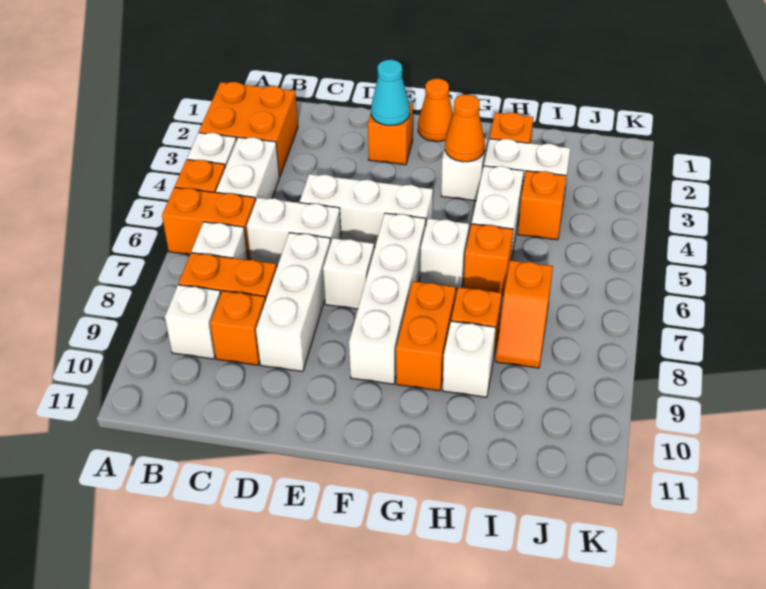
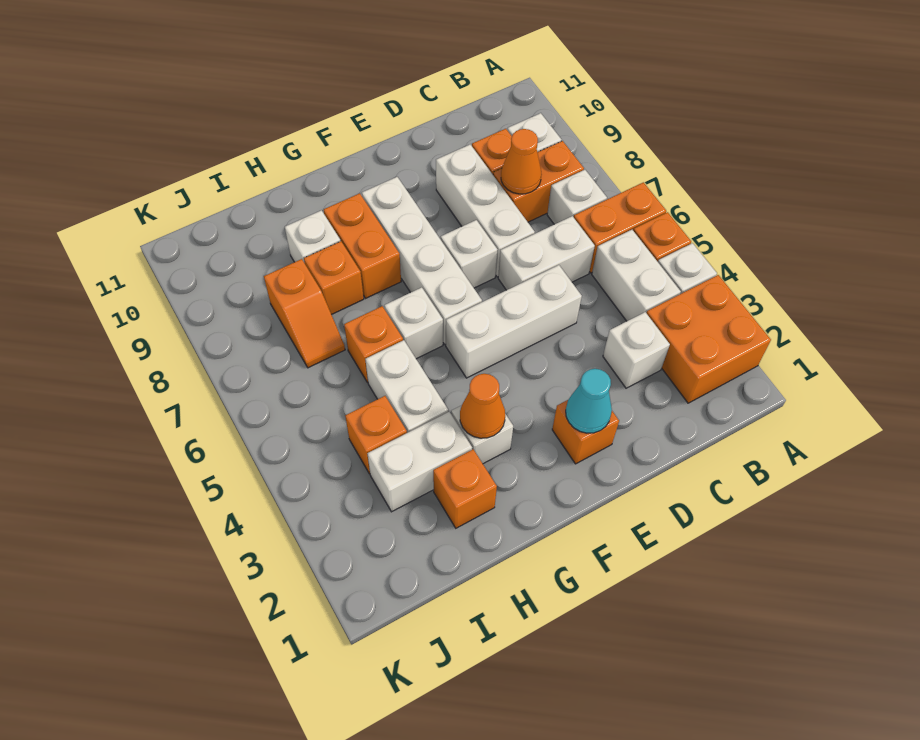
none -> white 1x1 brick [603,312,670,388]
orange 1x1 cone [418,79,453,141] -> orange 1x1 cone moved to [501,129,542,194]
orange 1x2 slope [496,260,553,368] -> orange 1x2 slope turned to [264,259,345,368]

